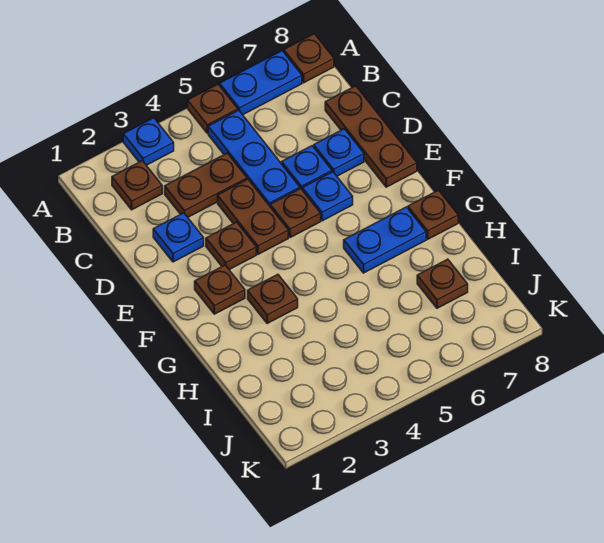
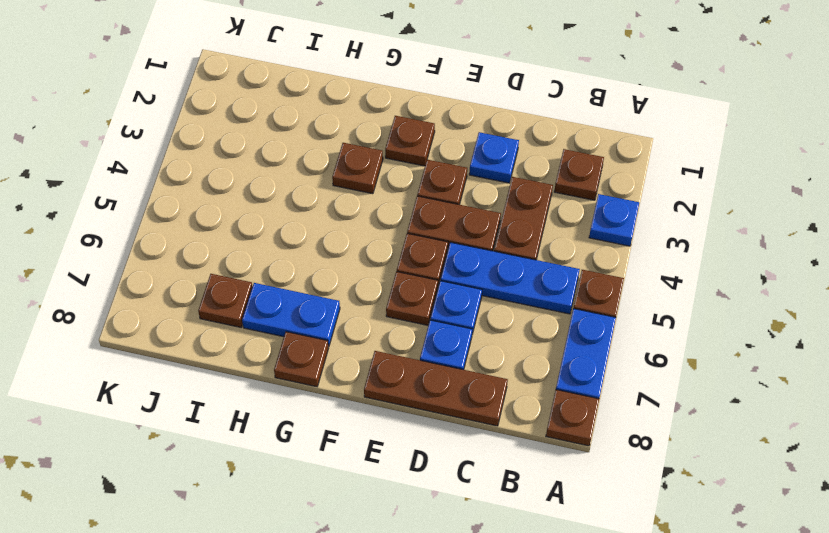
blue 1x1 plate [302,172,353,221] -> brown 1x1 plate [386,272,438,325]
blue 1x2 plate [344,207,426,273] -> blue 1x2 plate turned to [242,283,340,346]

